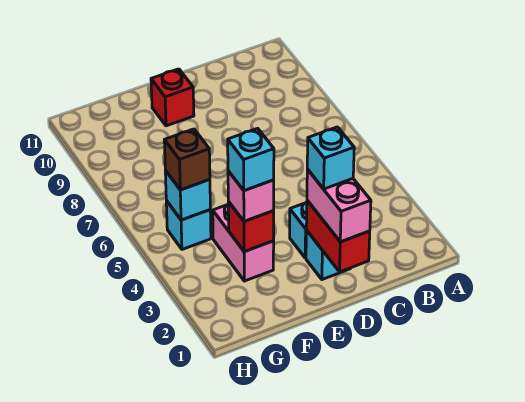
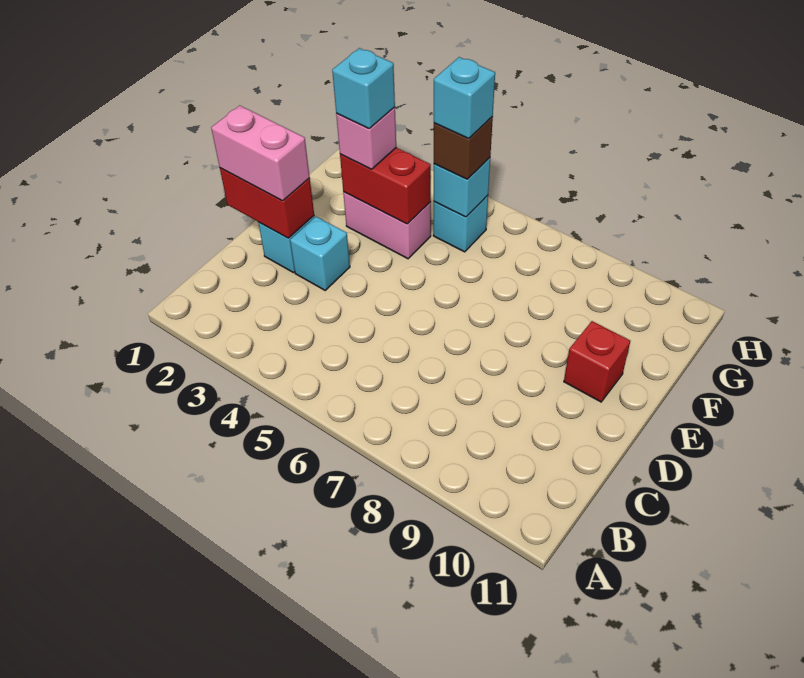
cyan 1x1 brick [307,127,354,189] -> cyan 1x1 brick moved to [434,57,495,138]
red 1x1 brick [228,202,274,252] -> red 1x2 brick [340,148,431,224]

